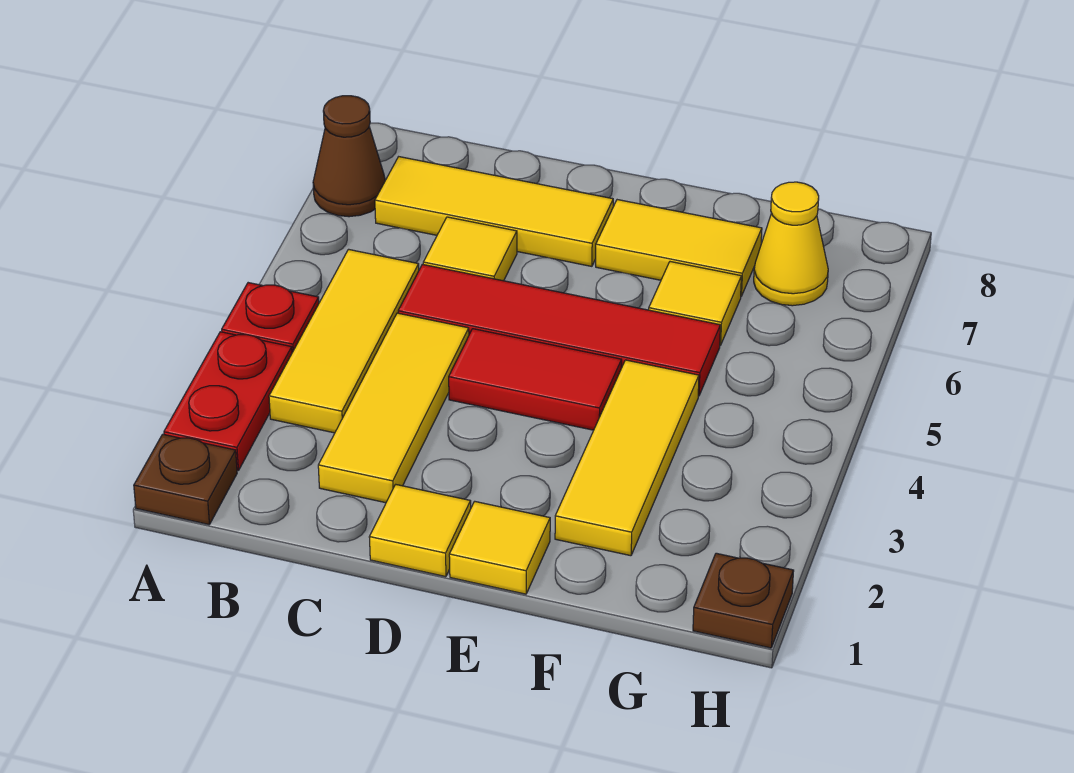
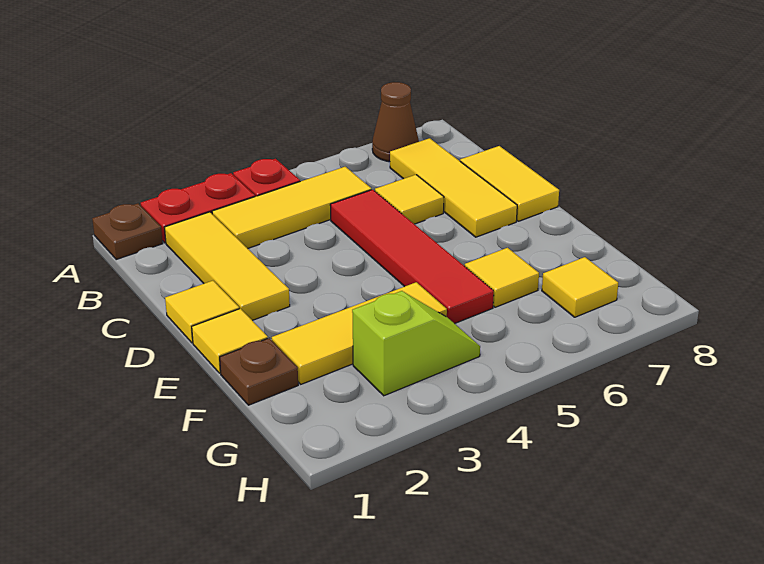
yellow 1x3 tile [318,313,469,503] -> yellow 1x3 tile turned to [165,212,290,320]
red 1x2 tile [449,329,622,430] -> none
yellow 1x2 tile [596,200,762,296] -> yellow 1x2 tile moved to [460,146,559,221]
none -> lime 1x2 slope [352,291,480,396]
yellow 1x1 cone [754,182,828,306] -> yellow 1x1 tile [542,257,618,317]
brown 1x1 plate [693,553,794,648] -> brown 1x1 plate moved to [220,338,298,405]

